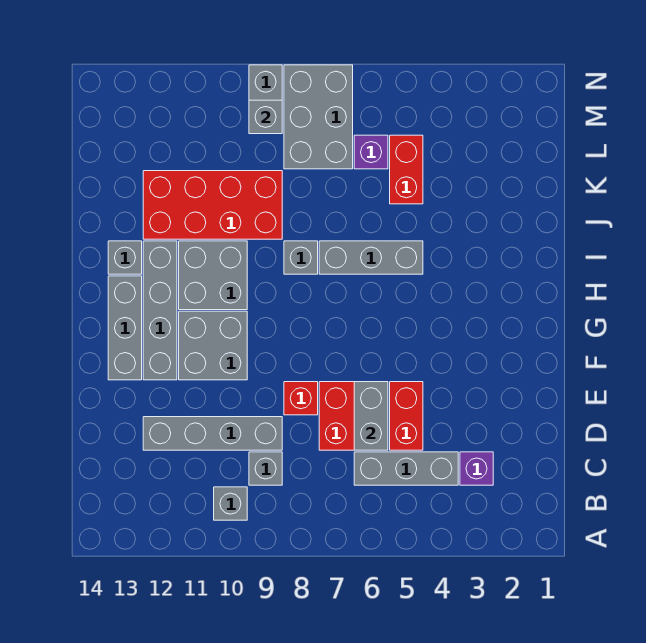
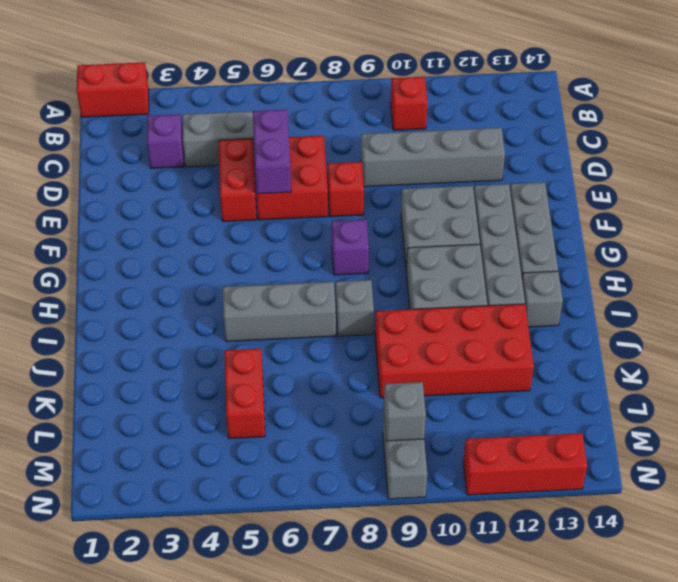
none -> red 1x2 brick [77,62,149,117]
grey 1x1 brick [214,487,247,520] -> red 1x1 brick [391,77,427,130]
grey 1x1 brick [249,452,282,485] -> none
grey 1x2 brick [354,382,388,450] -> purple 1x2 brick [253,110,291,194]
purple 1x1 brick [354,135,388,169] -> purple 1x1 brick moved to [332,220,369,275]
grey 2x3 brick [284,65,353,169] -> none
none -> red 1x3 brick [463,433,587,495]

